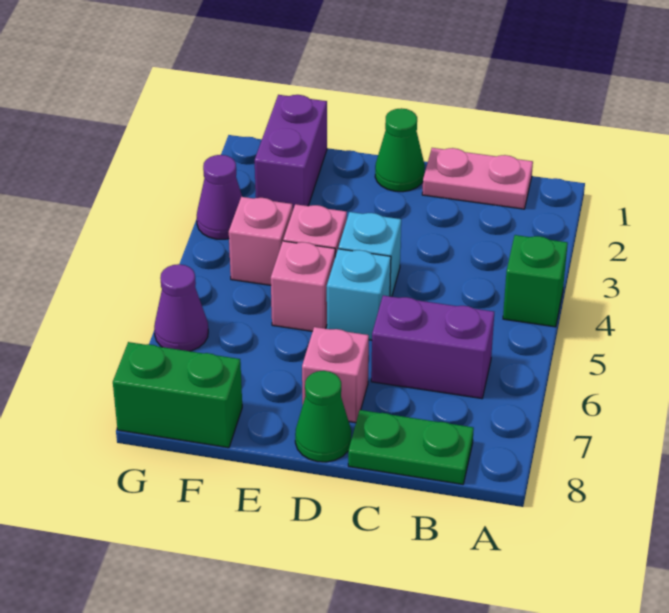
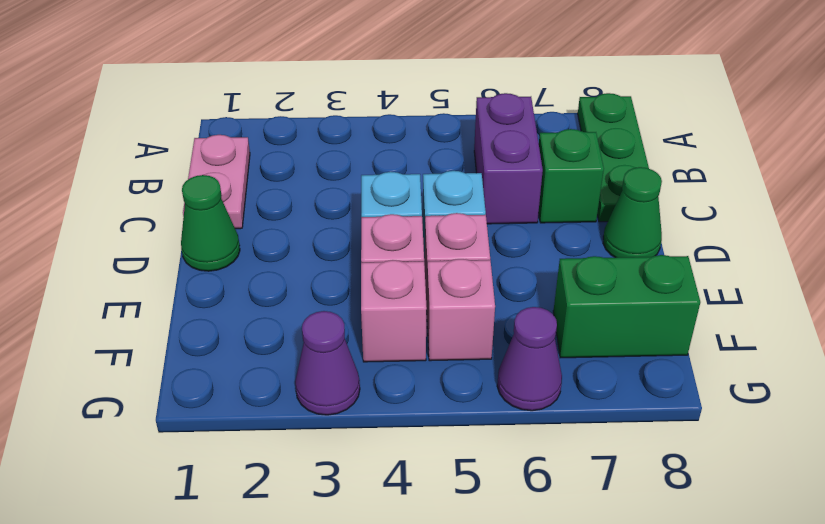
green 1x1 brick [503,235,568,327] -> green 1x1 brick moved to [539,129,604,223]
green 1x2 plate [348,410,474,484] -> green 1x3 plate [578,93,649,222]
pink 1x1 brick [302,327,369,423] -> pink 1x1 brick moved to [427,259,495,361]
purple 1x2 brick [255,95,327,209] -> none
green 1x2 brick [113,342,242,448] -> green 1x2 brick turned to [553,255,700,358]

